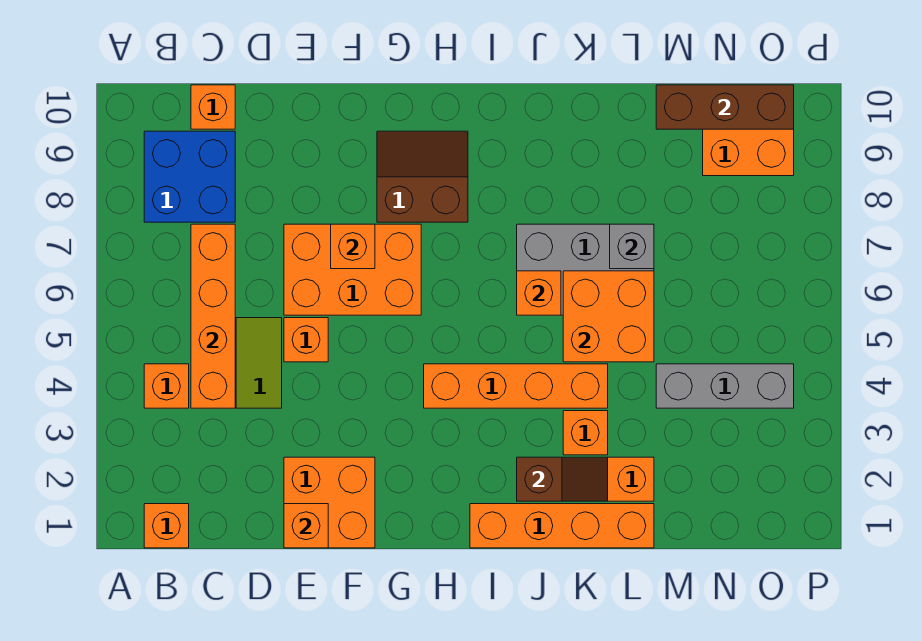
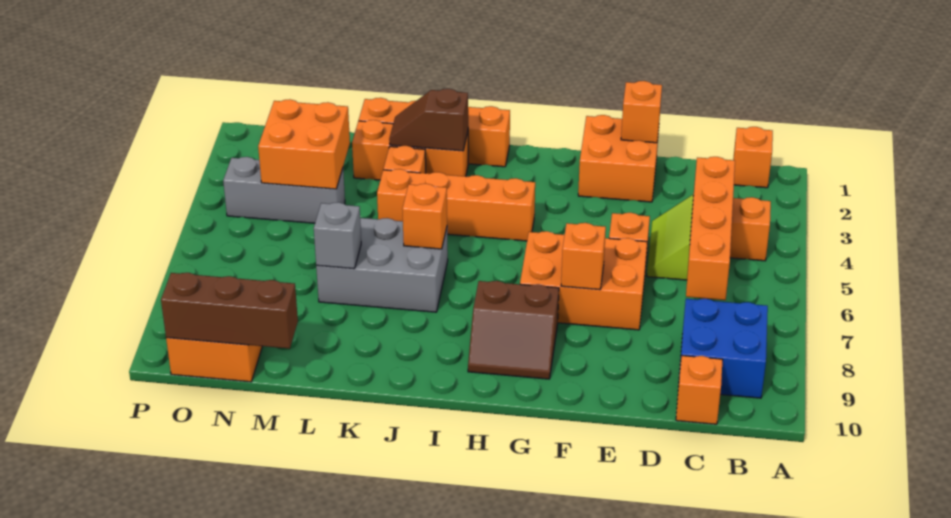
orange 2x2 brick [563,271,654,362] -> orange 2x2 brick moved to [258,99,350,189]

